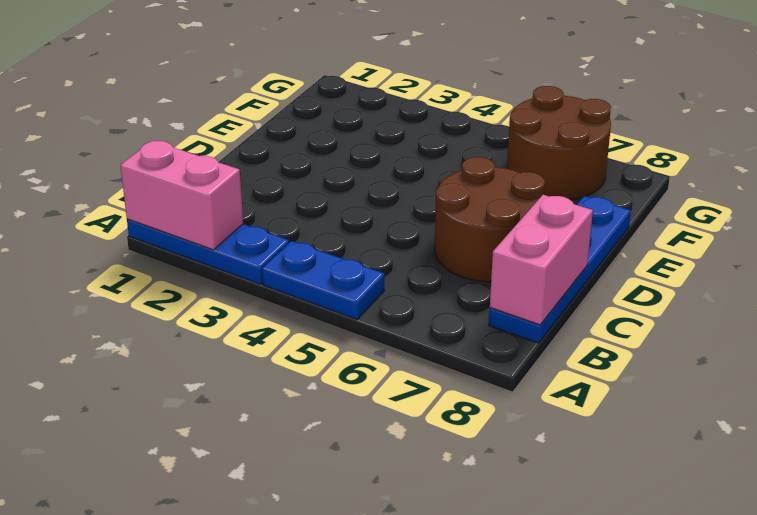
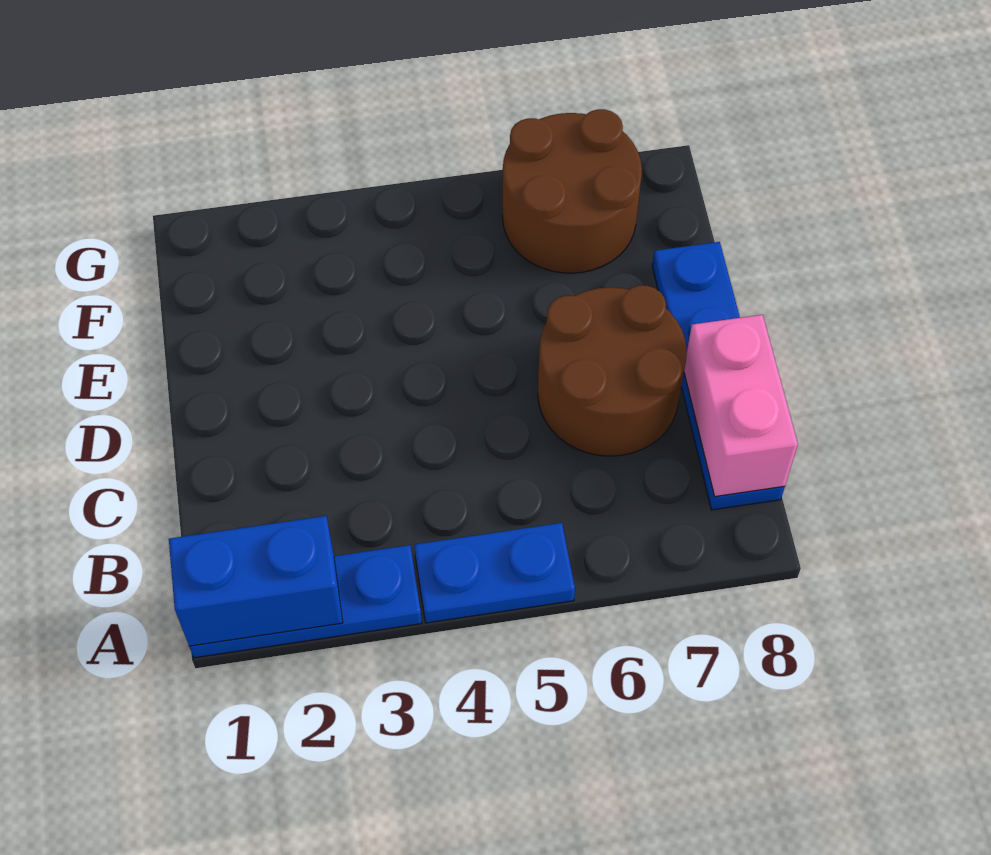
pink 1x2 brick [120,141,243,250] -> blue 1x2 brick [169,516,343,646]

